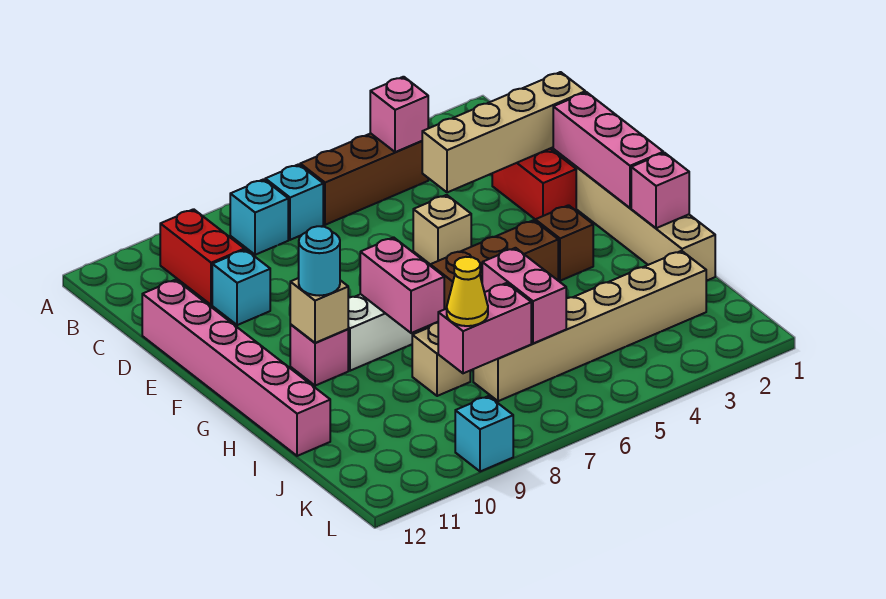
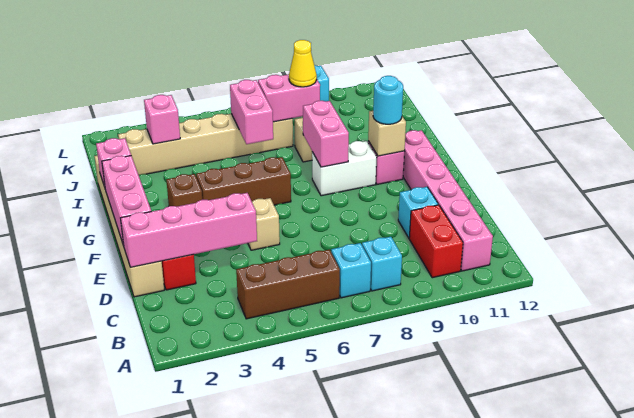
pink 1x1 brick [370,77,428,152] -> pink 1x1 brick moved to [144,95,180,144]
tan 1x4 brick [422,72,585,192] -> pink 1x4 brick [120,193,257,267]
pink 1x6 brick [142,280,330,456] -> pink 1x6 brick moved to [403,130,493,271]

